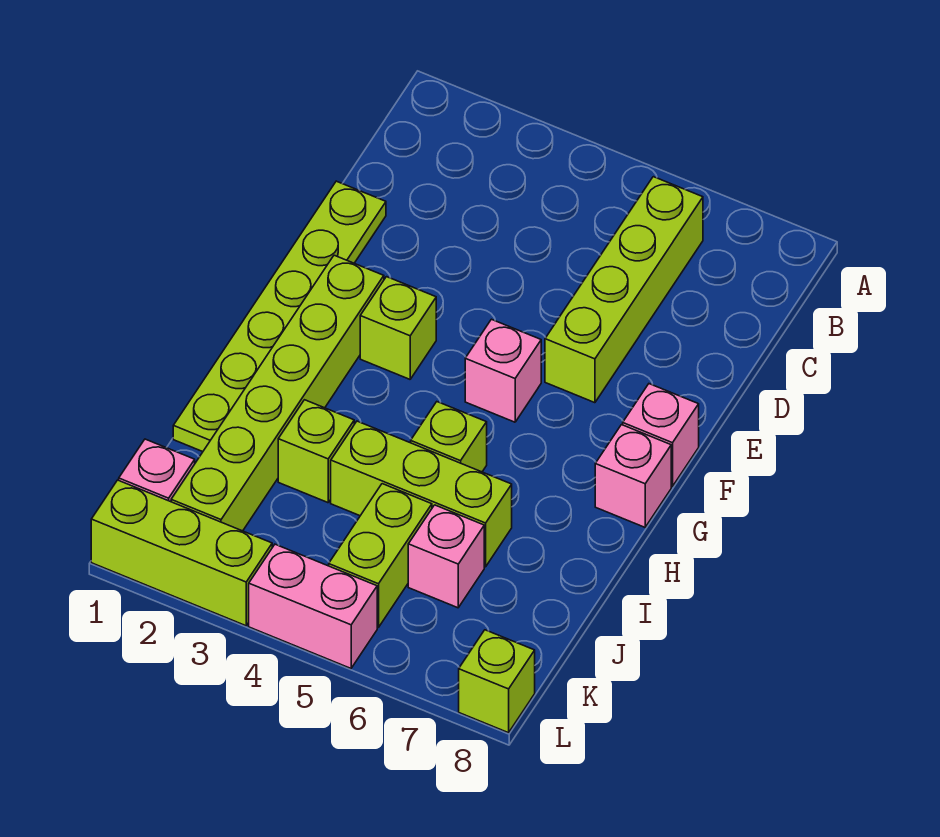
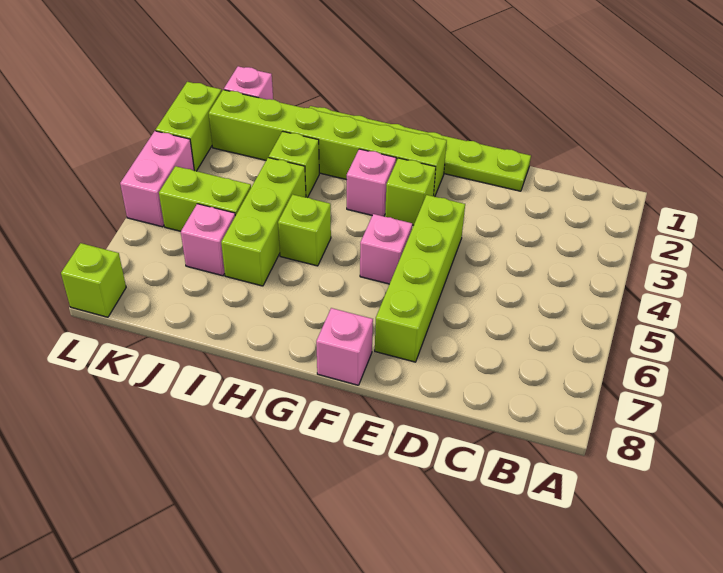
lime 1x4 brick [545,177,703,403] -> lime 1x4 brick turned to [375,195,465,362]
pink 1x1 brick [595,425,671,527] -> pink 1x1 brick moved to [347,149,396,216]
lime 1x3 brick [91,480,272,626] -> lime 1x2 brick [156,82,222,171]

